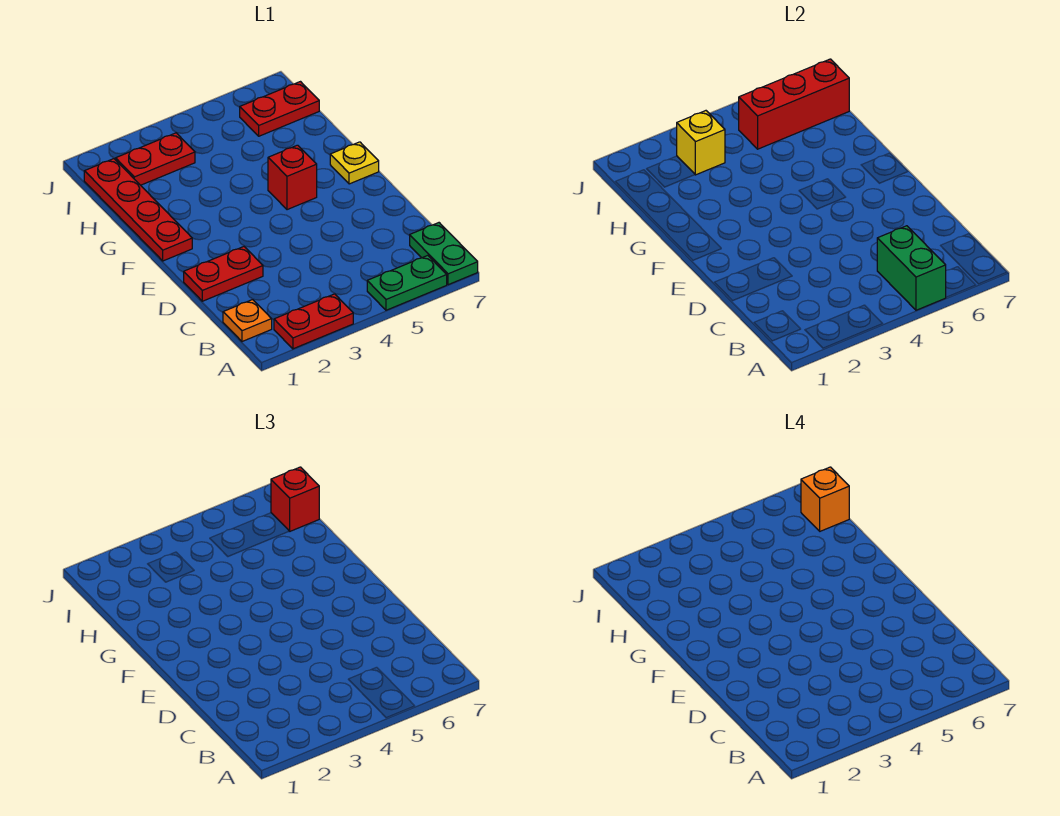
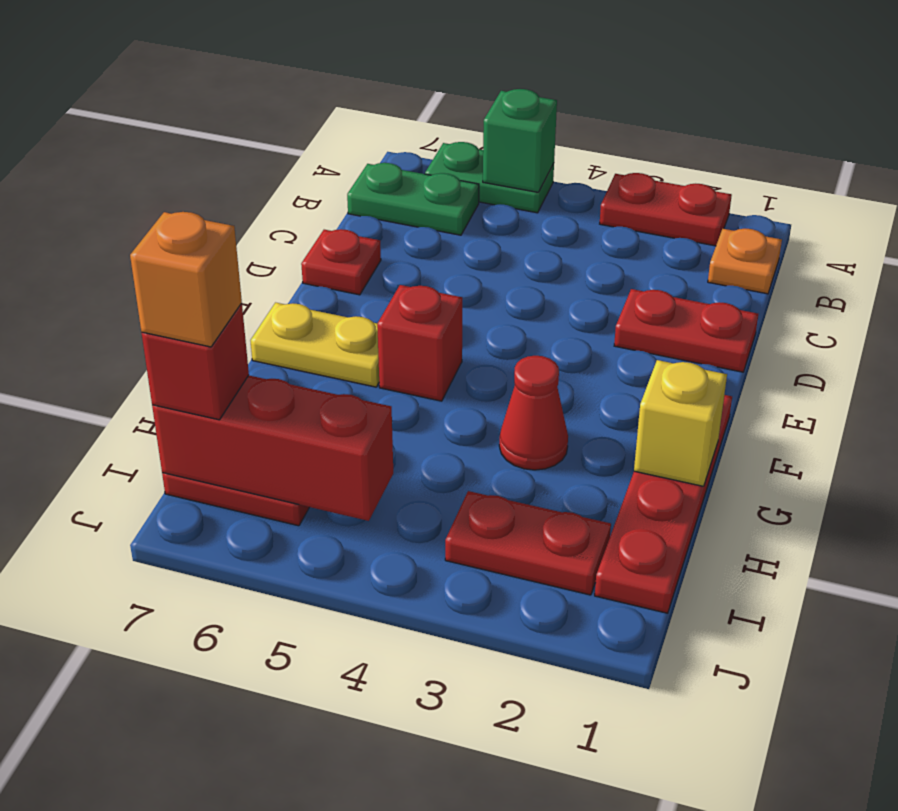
green 1x2 brick [877,226,946,310] -> green 1x1 brick [483,89,557,192]
green 1x2 plate [410,223,478,285] -> green 1x2 plate turned to [347,163,479,235]
none -> red 1x1 plate [301,229,381,295]
yellow 1x1 plate [330,142,379,184] -> yellow 1x2 plate [250,303,379,387]
none -> red 1x1 cone [499,356,568,470]
yellow 1x1 brick [677,111,725,175] -> yellow 1x1 brick moved to [634,360,727,486]

